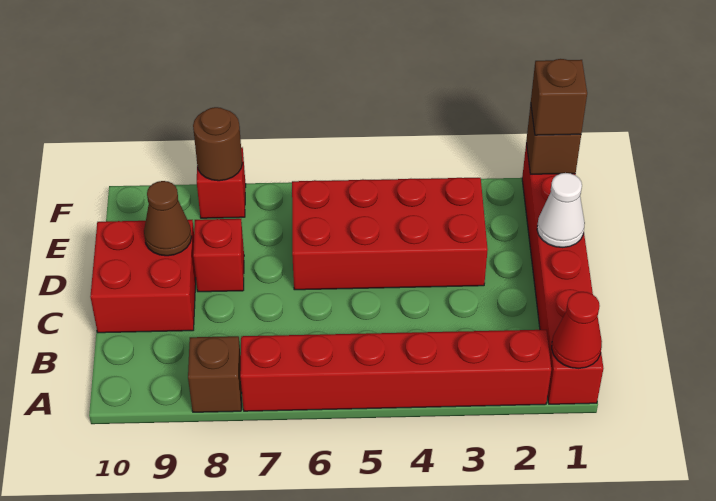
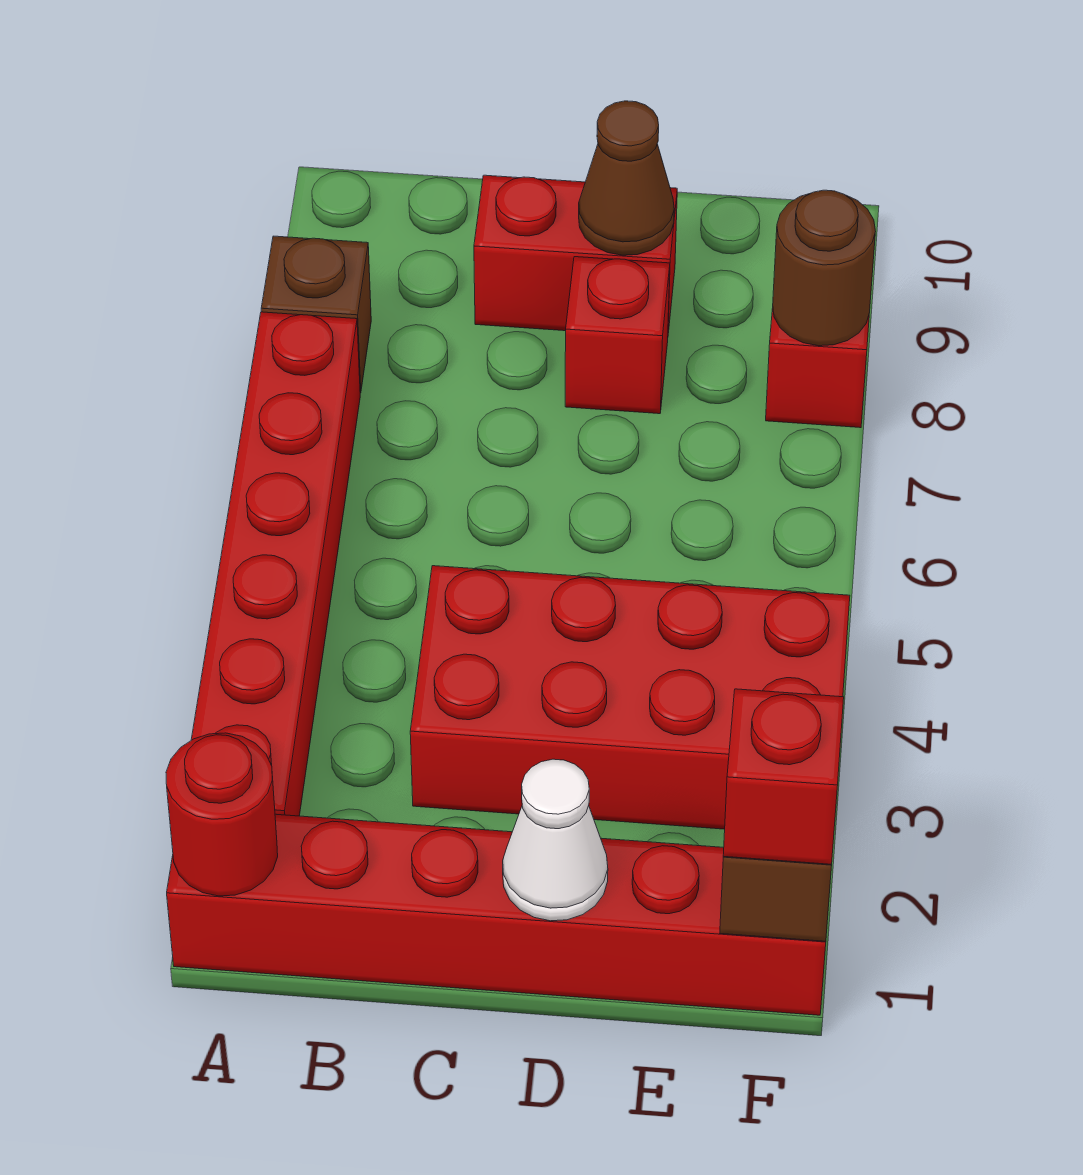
red 1x1 cone [552,292,602,368] -> red 1x1 round brick [166,733,278,896]
red 2x2 brick [90,220,196,333] -> red 1x2 brick [474,175,677,333]
red 2x4 brick [292,178,488,290] -> red 2x4 brick turned to [410,566,850,829]
brown 1x1 brick [531,59,587,135] -> red 1x1 brick [723,689,844,864]

